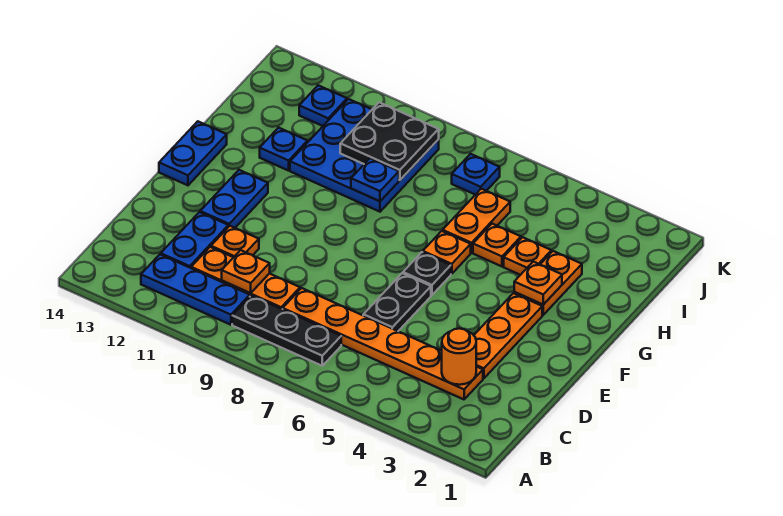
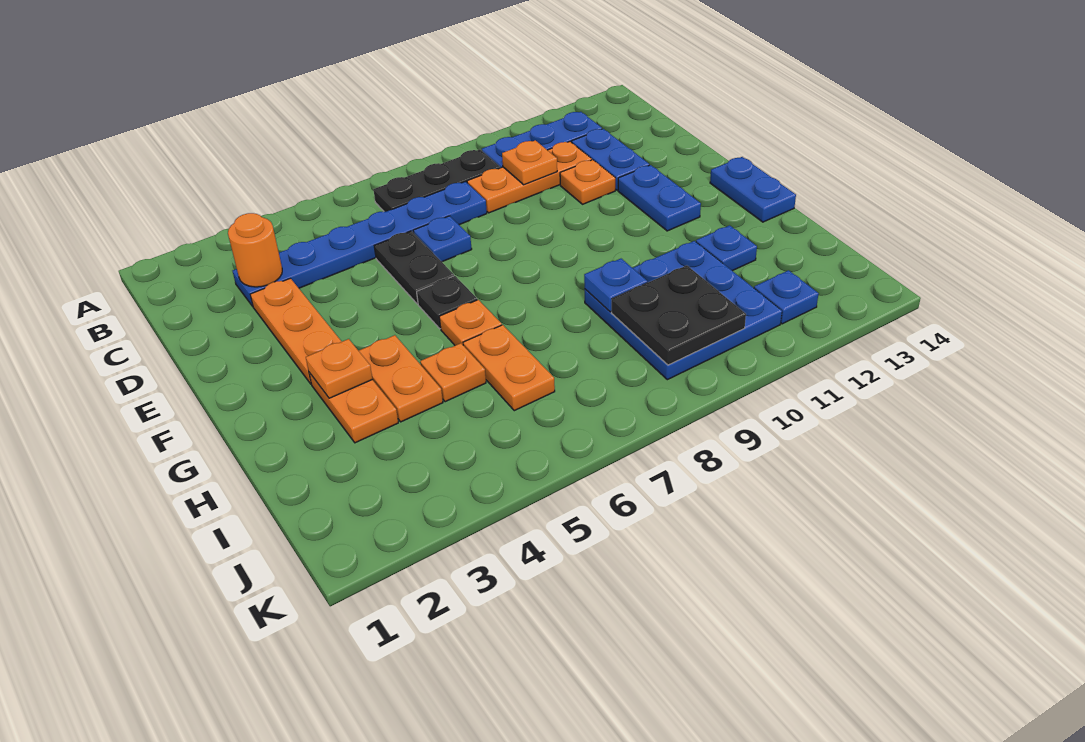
orange 1x6 plate [283,288,483,399] -> blue 1x6 plate [233,182,487,306]
orange 1x1 plate [504,237,551,275] -> orange 1x2 plate [359,335,443,422]
blue 1x1 plate [452,154,500,195] -> blue 1x1 plate moved to [413,216,472,262]

